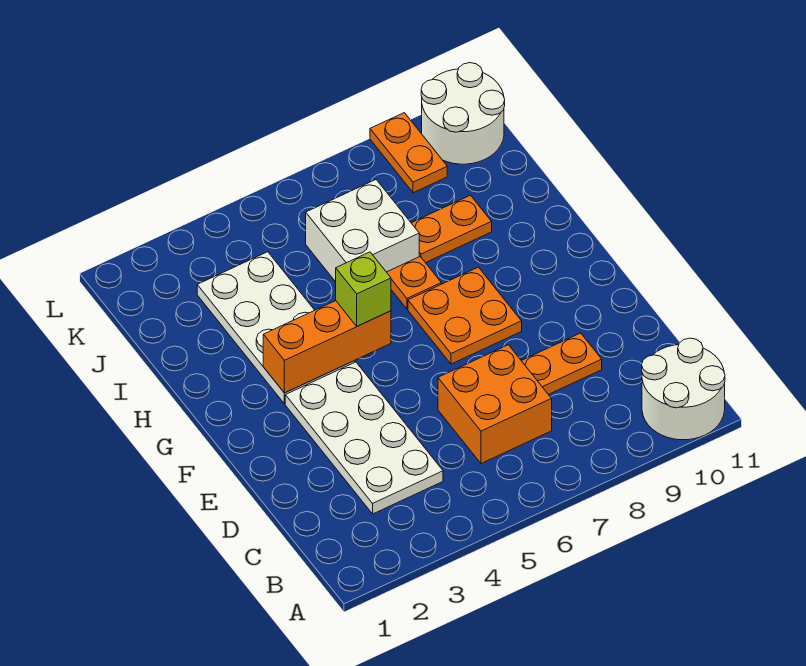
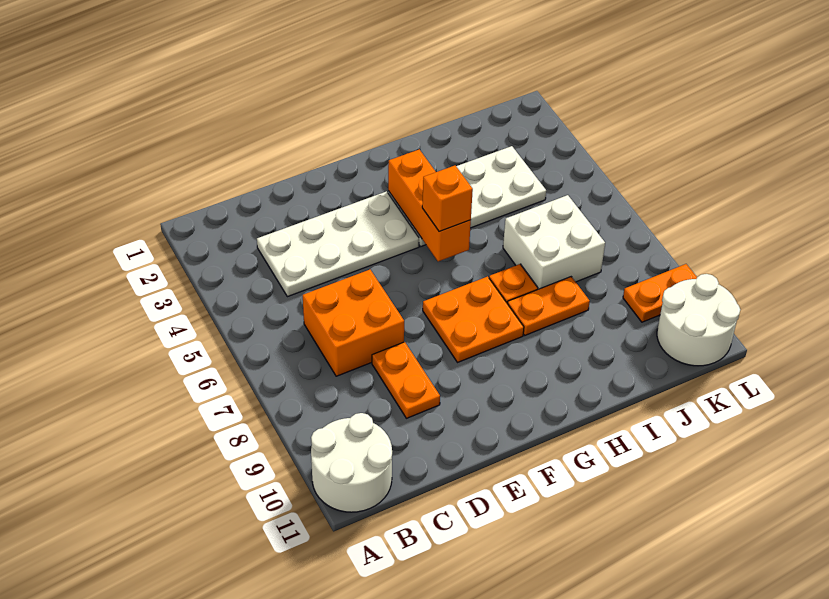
lime 1x1 brick [336,252,391,326] -> orange 1x1 brick [422,166,473,232]
orange 1x2 plate [412,195,492,263] -> orange 1x2 plate turned to [507,277,590,335]

